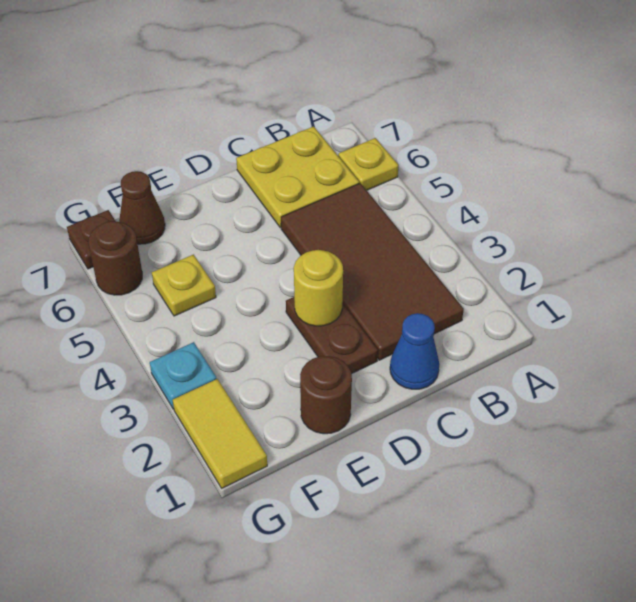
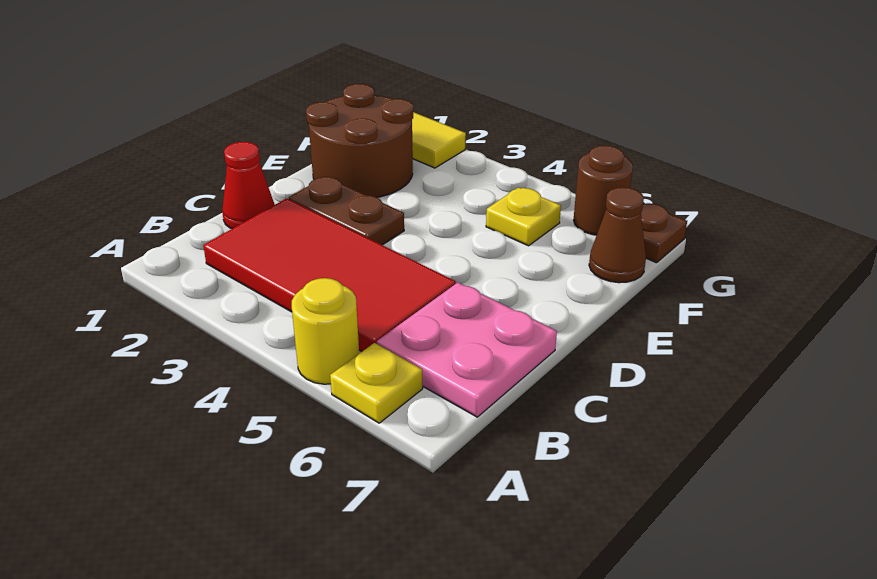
brown 2x4 tile [281,183,464,360] -> red 2x4 tile [203,198,456,352]
yellow 2x2 plate [236,126,359,228] -> pink 2x2 plate [377,283,557,417]
blue 1x1 cone [390,313,439,389] -> red 1x1 cone [222,142,275,229]
yellow 1x1 round brick [294,250,343,326] -> yellow 1x1 round brick moved to [292,278,359,384]
brown 1x1 round brick [300,356,352,434] -> brown 2x2 round brick [306,84,413,197]
cyan 1x1 plate [150,342,217,409] -> none

